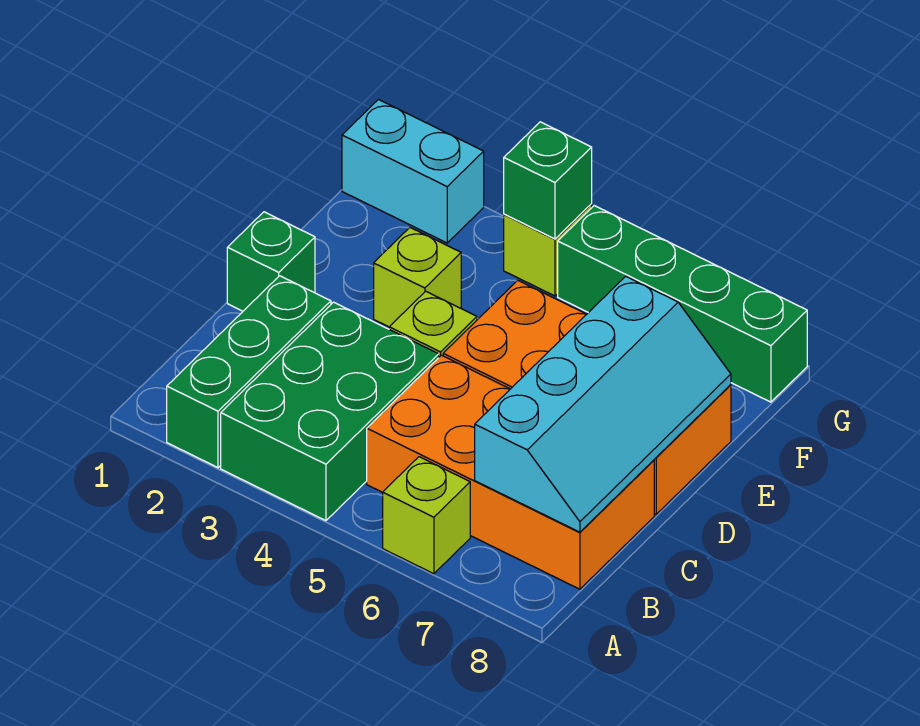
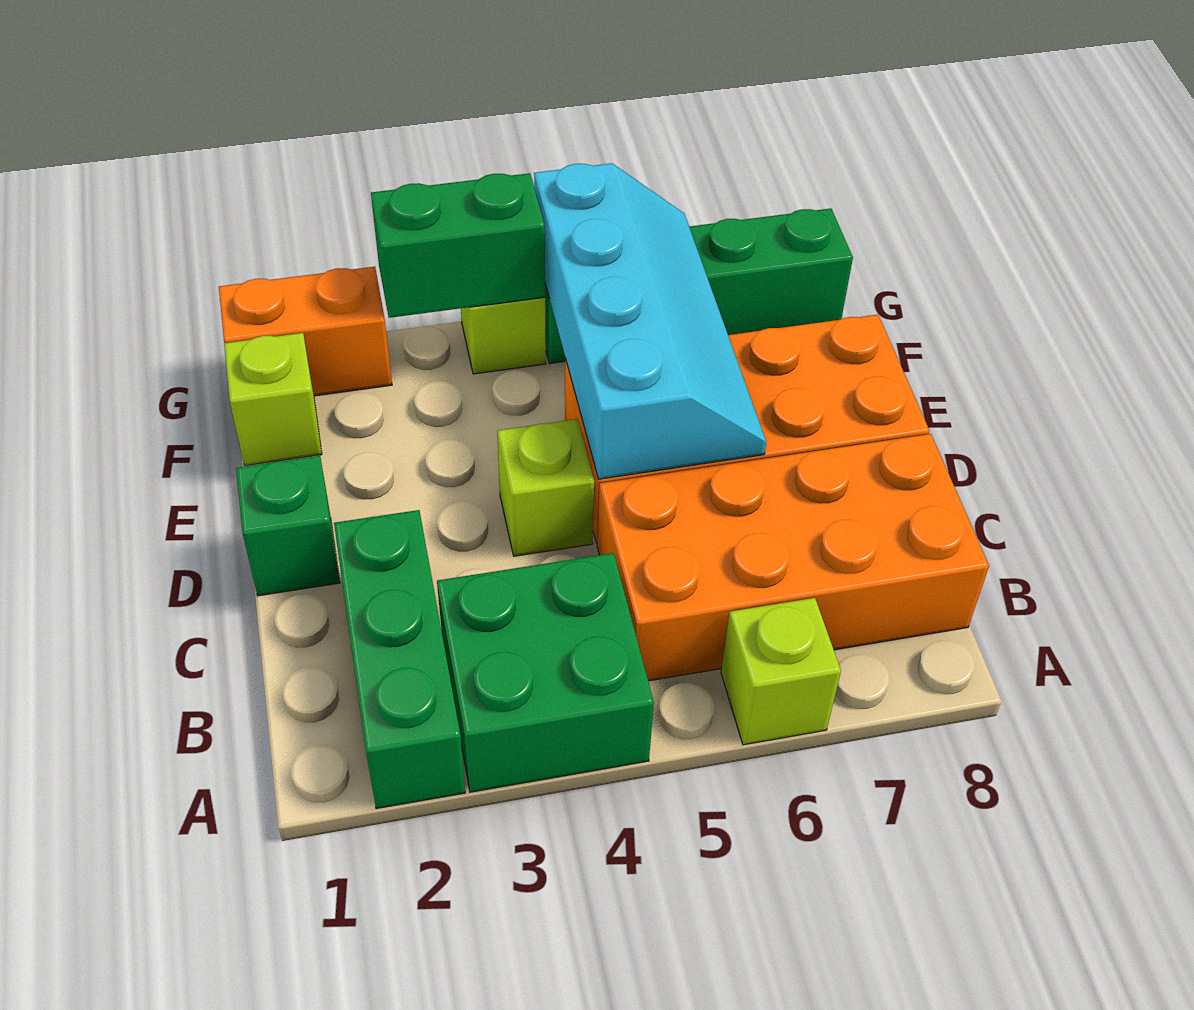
green 2x3 brick [221,302,439,521] -> green 2x2 brick [437,553,654,792]
cyan 2x4 slope [475,276,731,532] -> cyan 2x4 slope moved to [534,163,766,479]
lime 1x1 brick [374,228,461,327] -> lime 1x1 brick moved to [224,333,322,466]
cyan 1x2 brick [342,100,484,243] -> orange 1x2 brick [219,267,392,396]
green 1x1 brick [504,122,592,239] -> green 1x2 brick [371,173,545,318]

